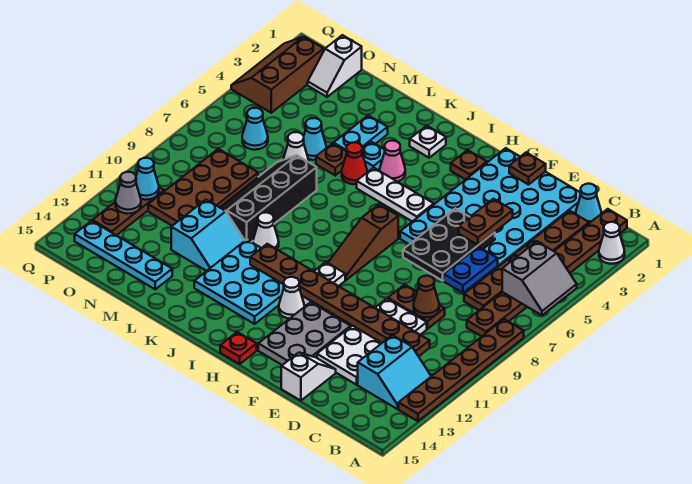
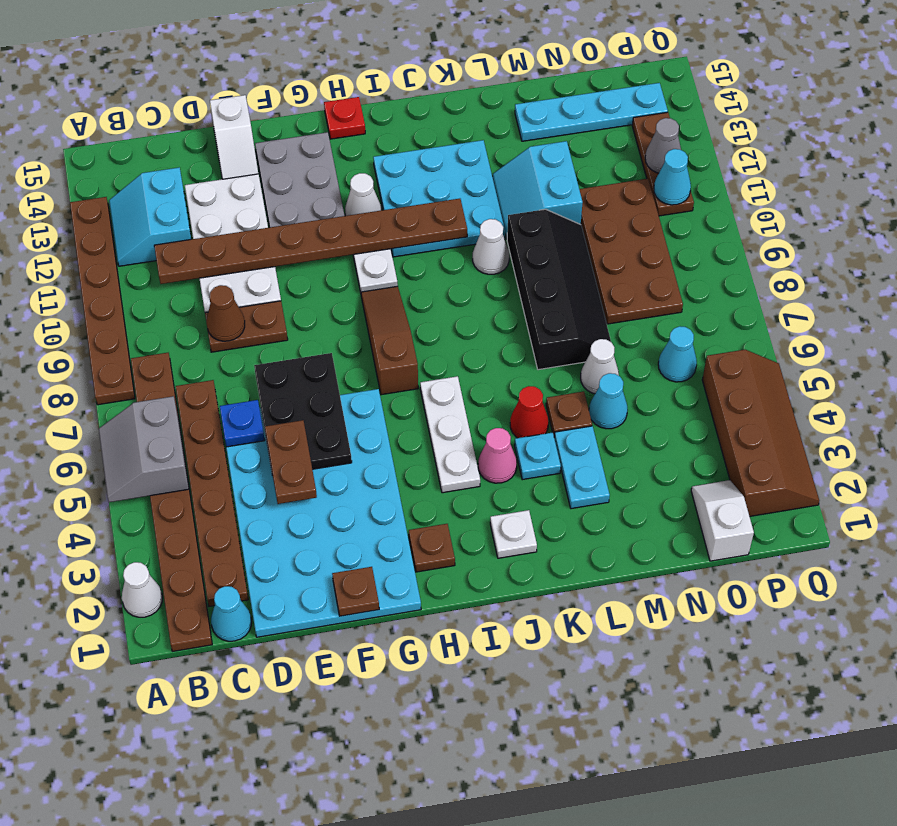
blue 1x2 plate [444,247,498,293] -> blue 1x1 plate [220,400,265,447]
white 1x3 plate [357,168,434,222] -> white 1x3 plate turned to [420,376,480,493]
brown 2x3 slope [231,37,324,113] -> brown 2x4 slope [702,350,819,516]

